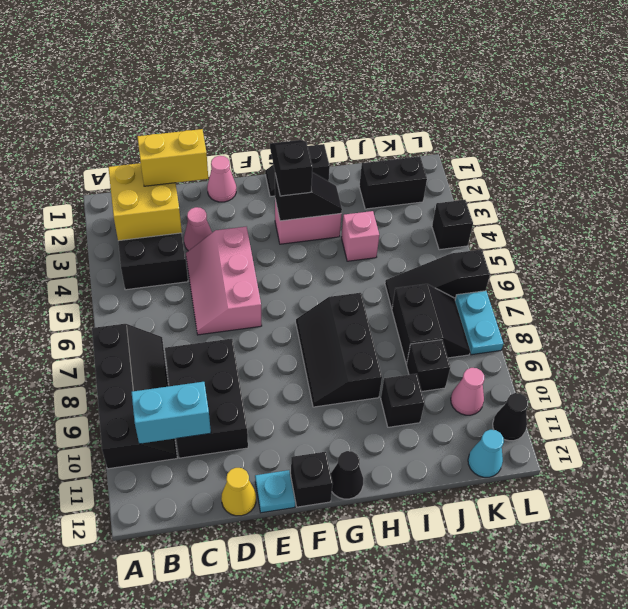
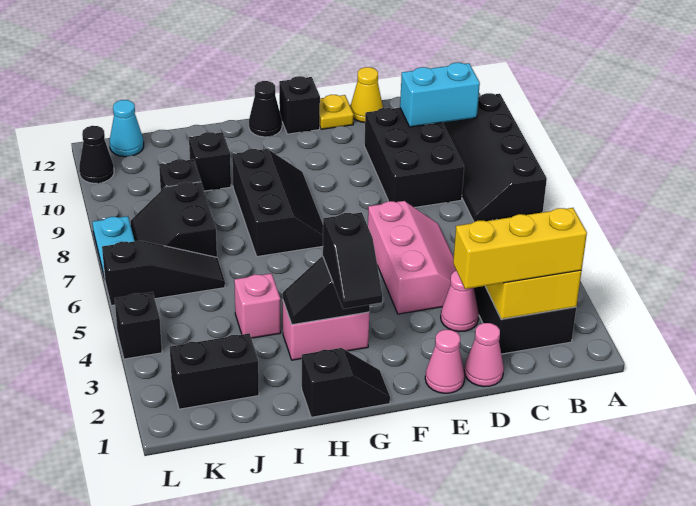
yellow 1x2 brick [137,129,208,186] -> yellow 1x3 brick [453,208,587,289]
cyan 1x1 plate [255,470,295,513] -> yellow 1x1 plate [320,95,354,129]
pink 1x1 cone [451,368,484,415] -> pink 1x1 cone moved to [464,323,504,387]

